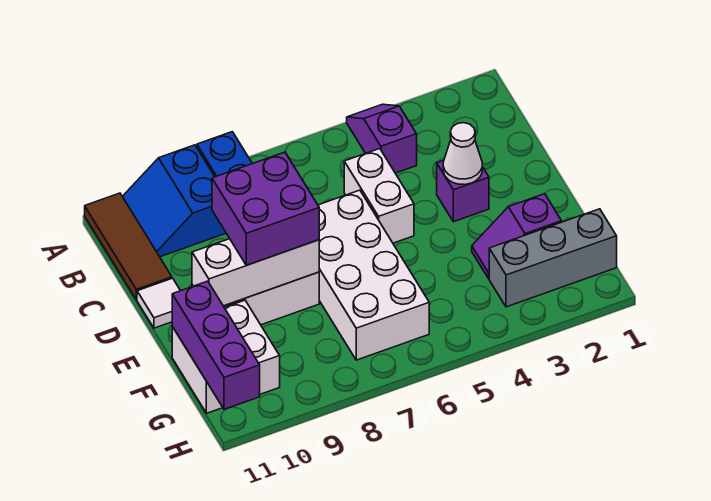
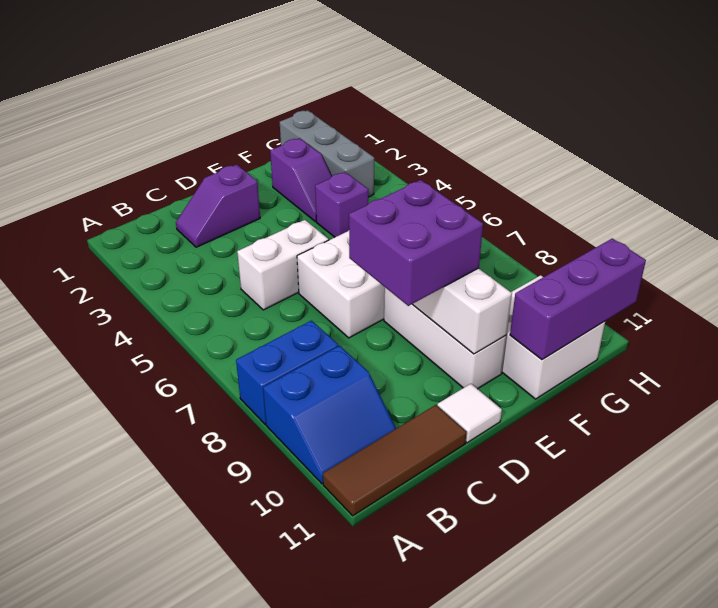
purple 1x2 slope [347,104,417,173] -> purple 1x2 slope moved to [176,164,260,247]
purple 1x1 brick [437,160,489,222] -> purple 1x1 brick moved to [315,172,368,237]
white 1x1 cone [443,123,482,185] -> none

